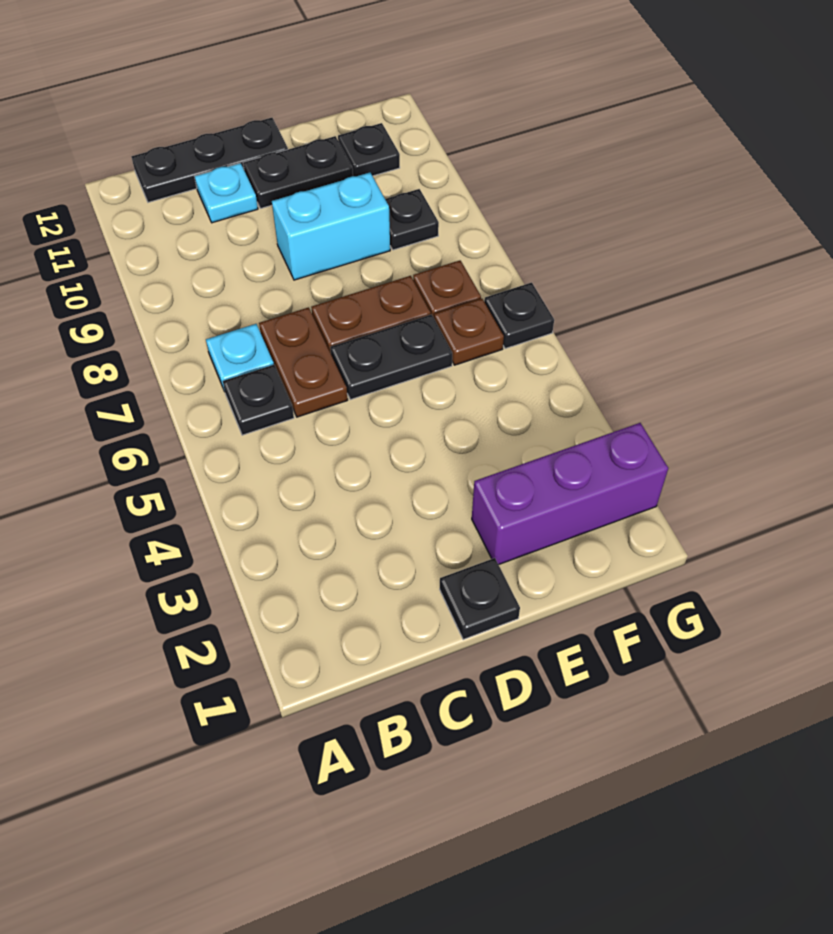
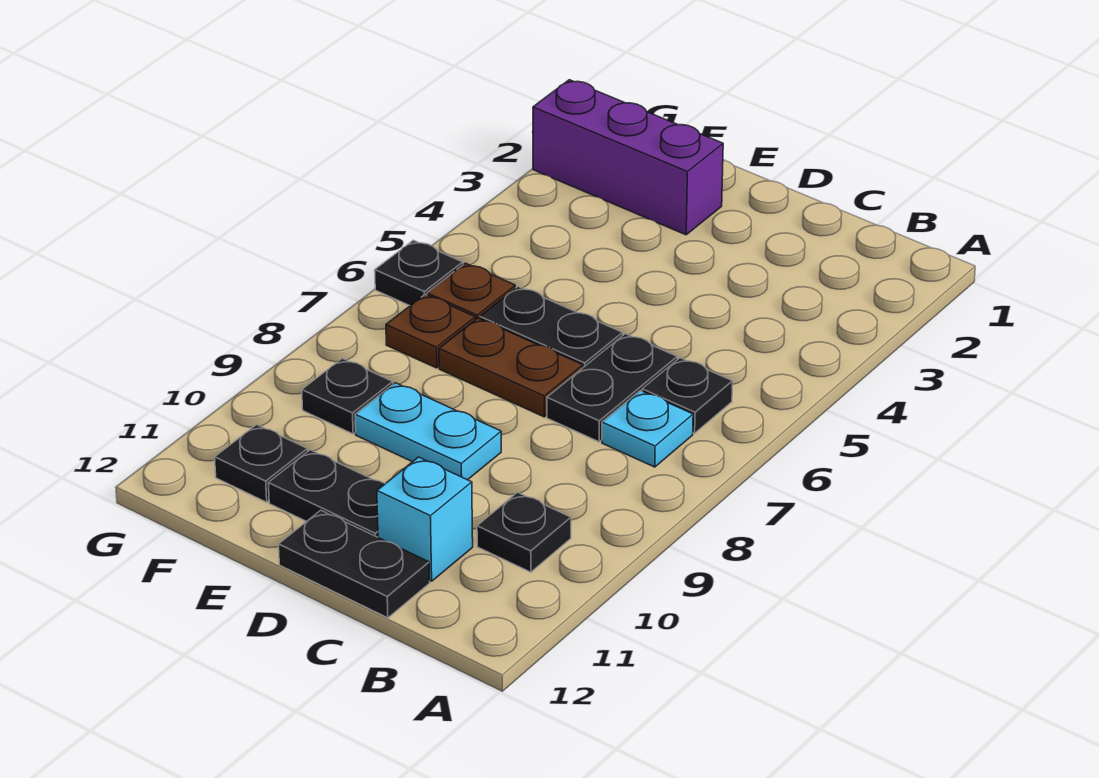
black 1x3 plate [131,118,288,202] -> black 1x2 plate [279,510,430,618]
brown 1x2 plate [259,307,348,417] -> black 1x2 plate [547,334,677,442]
cyan 1x1 plate [194,163,258,223] -> cyan 1x1 brick [377,457,473,581]
black 1x1 plate [440,558,520,639] -> black 1x1 plate moved to [477,492,571,572]
cyan 1x2 brick [272,173,390,280] -> cyan 1x2 plate [355,383,501,480]

